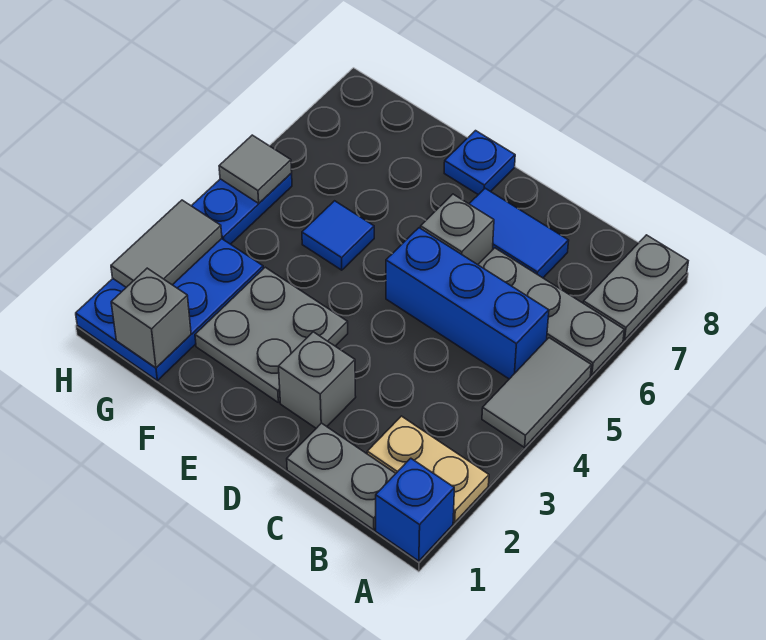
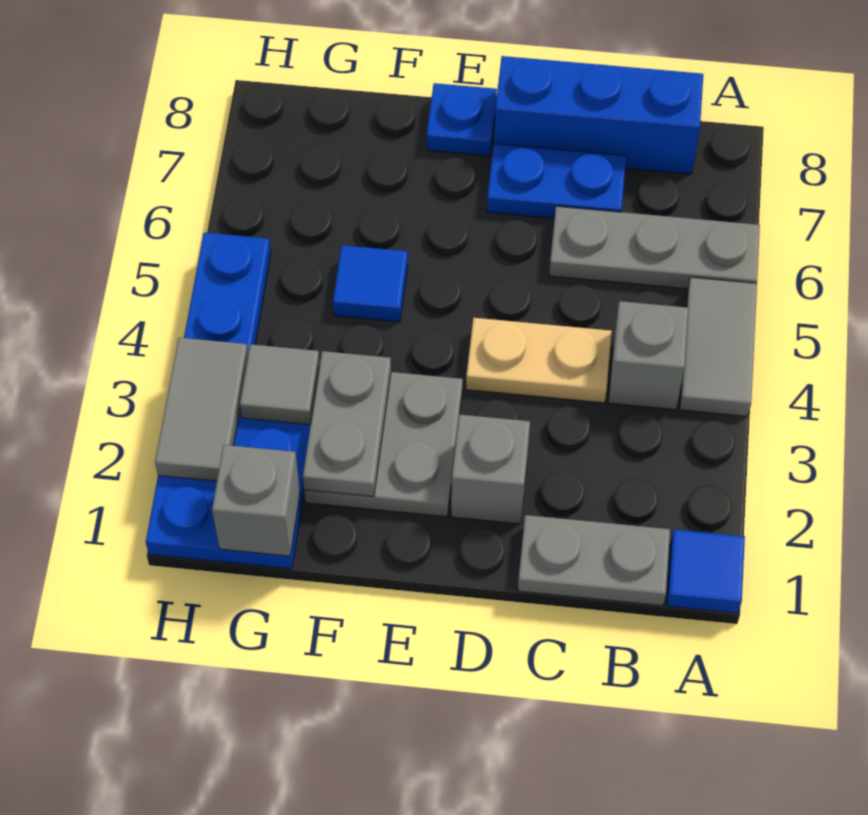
blue 1x1 brick [376,458,454,561] -> blue 1x1 tile [667,530,745,613]
tan 1x2 plate [367,416,489,522] -> tan 1x2 plate moved to [466,318,612,403]
grey 1x2 plate [583,235,688,340] -> grey 1x2 plate moved to [303,351,391,497]
blue 1x3 brick [386,228,549,379] -> blue 1x3 brick moved to [494,56,703,174]
blue 1x2 tile [469,188,569,278] -> blue 1x2 plate [487,144,626,218]
grey 1x1 brick [421,194,494,265] -> grey 1x1 brick moved to [608,301,688,410]
grey 1x1 tile [219,135,292,203] -> grey 1x1 tile moved to [240,344,320,425]

